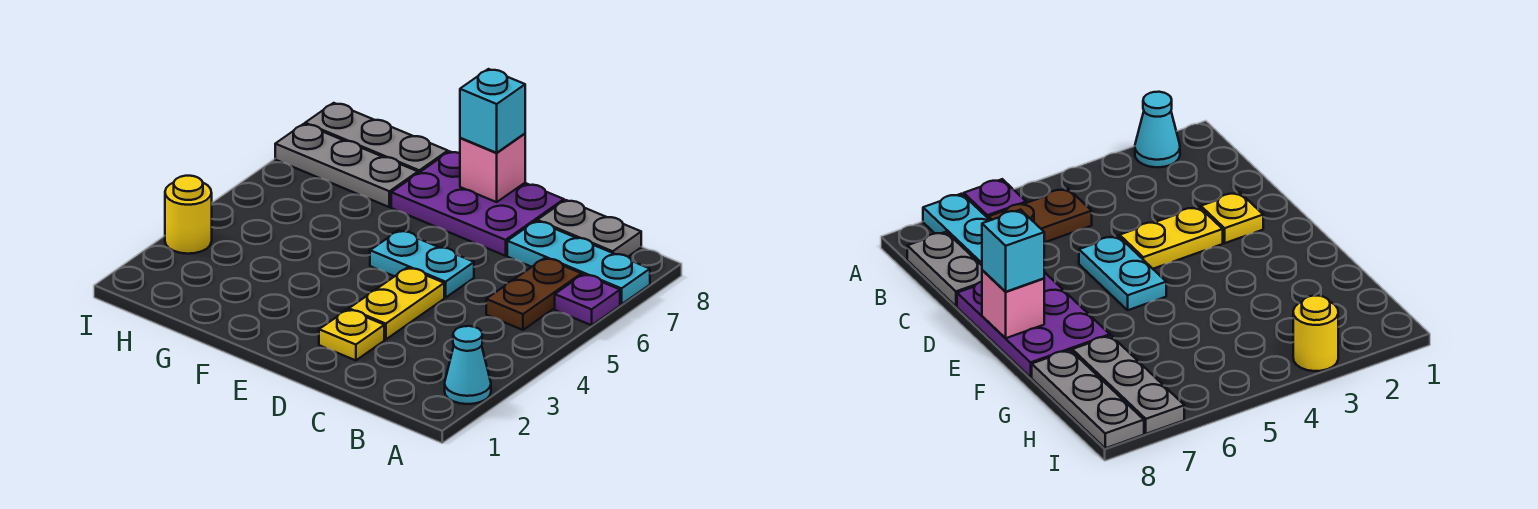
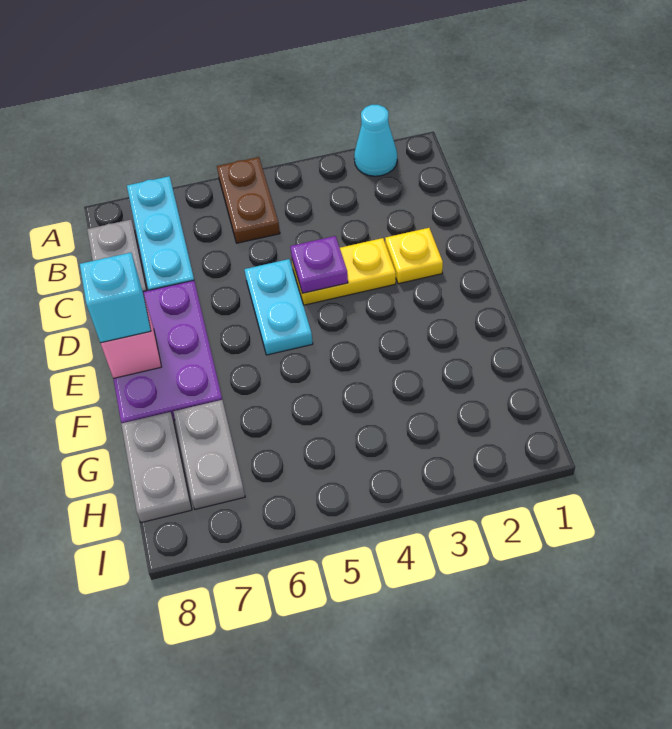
purple 1x1 plate [555,274,620,325] -> purple 1x1 plate moved to [290,236,348,293]
brown 1x2 plate [486,258,581,330] -> brown 1x2 plate turned to [217,157,280,243]
grey 1x3 plate [275,124,418,207] -> grey 1x2 plate [173,400,245,509]
grey 1x3 plate [305,103,448,173] -> grey 1x2 plate [121,412,192,523]
yellow 1x1 round brick [165,176,212,254] -> none

